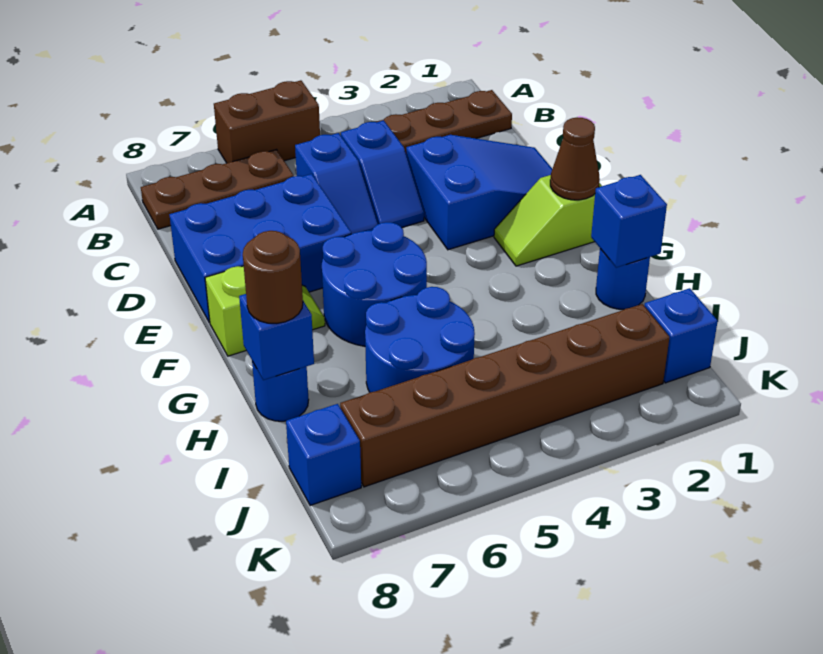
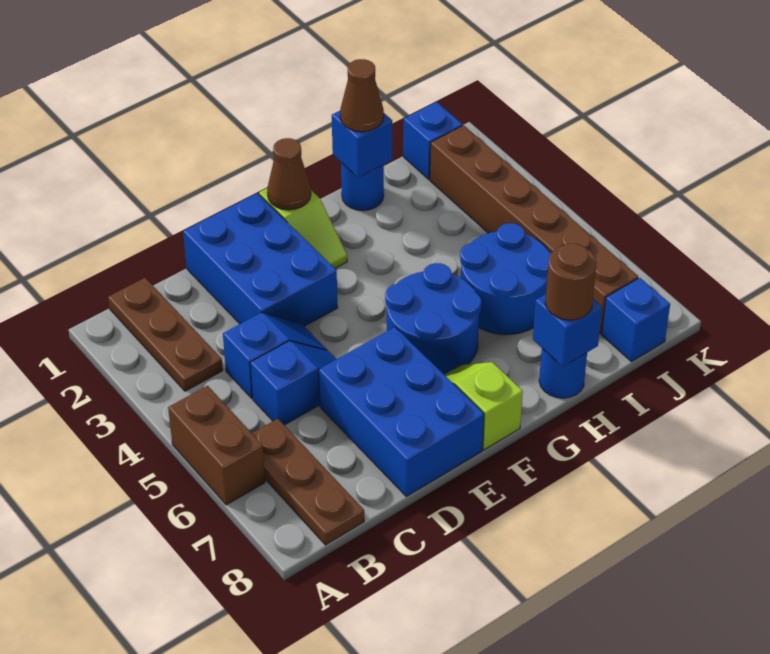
blue 2x3 slope [406,135,552,250] -> blue 2x3 brick [183,193,338,326]
none -> brown 1x1 cone [340,59,384,132]

